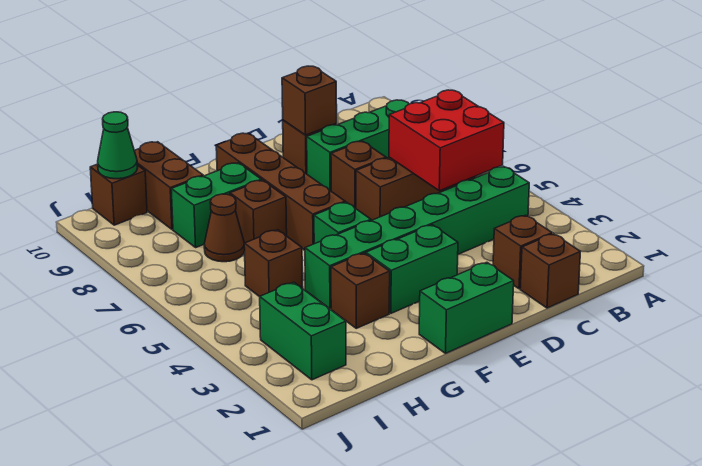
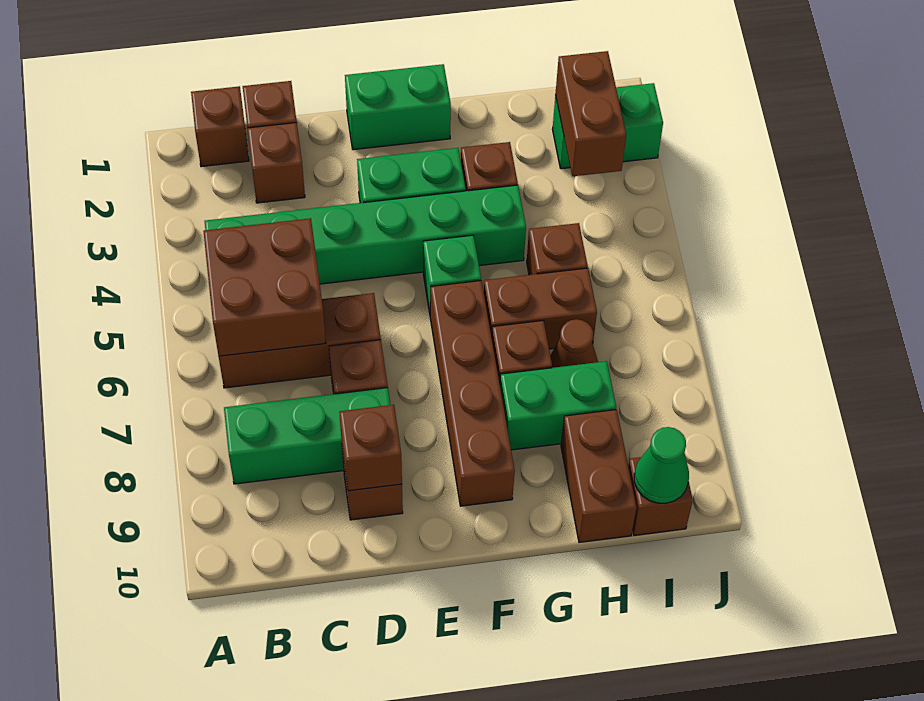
none -> brown 1x1 brick [191,86,249,167]
red 2x2 brick [389,90,504,191] -> brown 2x2 brick [203,218,326,356]
none -> brown 1x2 brick [484,268,597,349]
green 1x2 brick [260,282,346,380] -> green 1x2 brick turned to [552,83,663,169]
none -> brown 1x2 brick [555,51,626,176]

